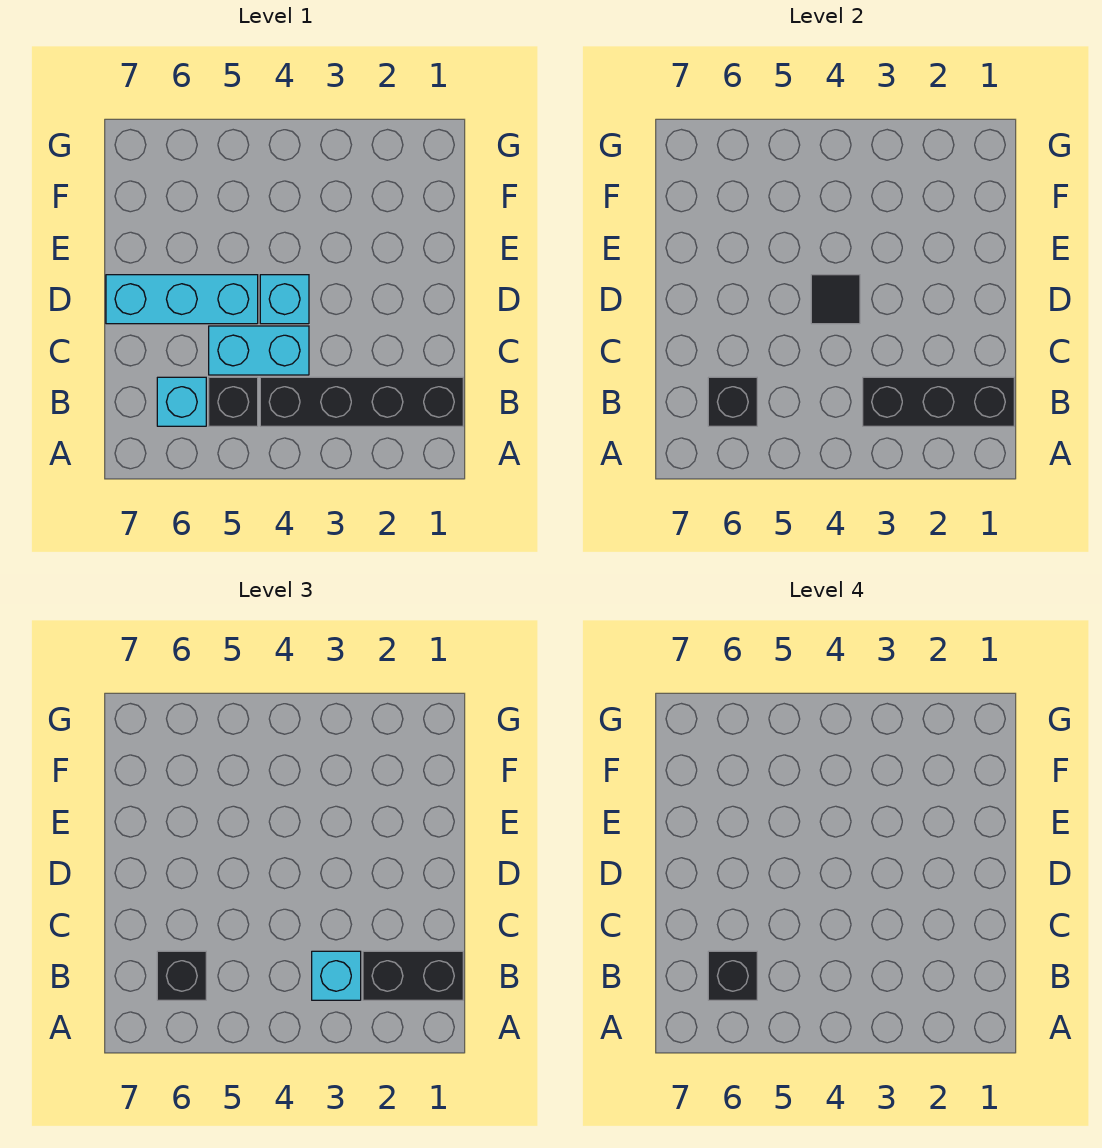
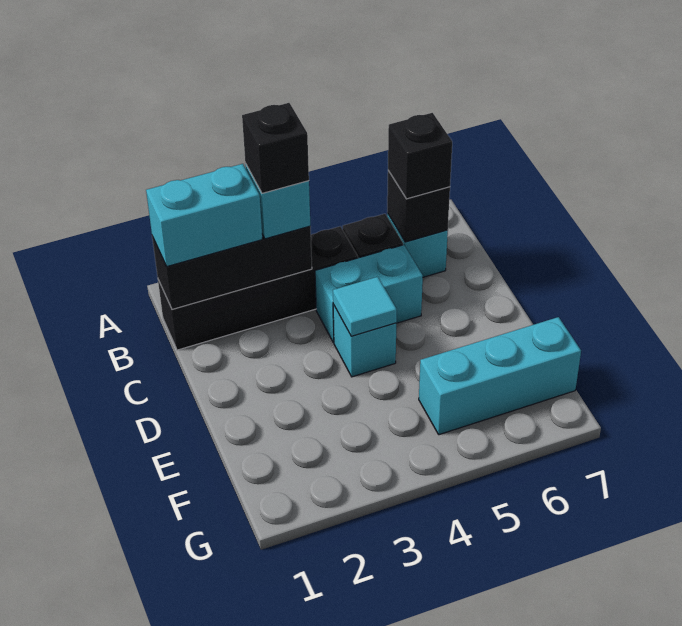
black 1x2 brick [363,951,463,1000] -> cyan 1x2 brick [146,164,262,266]
black 1x1 brick [708,951,757,1000] -> black 1x1 brick moved to [242,103,309,193]
black 1x1 tile [811,275,860,324] -> cyan 1x1 tile [333,277,397,336]
cyan 1x3 brick [106,275,258,324] -> cyan 1x3 brick moved to [419,317,581,435]

